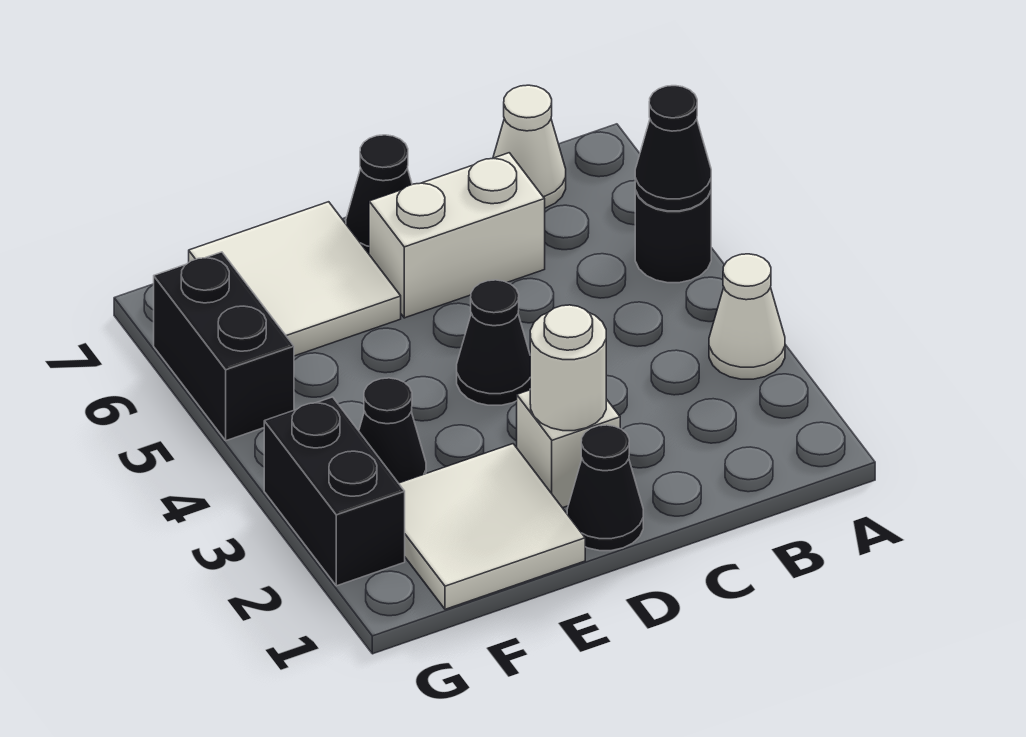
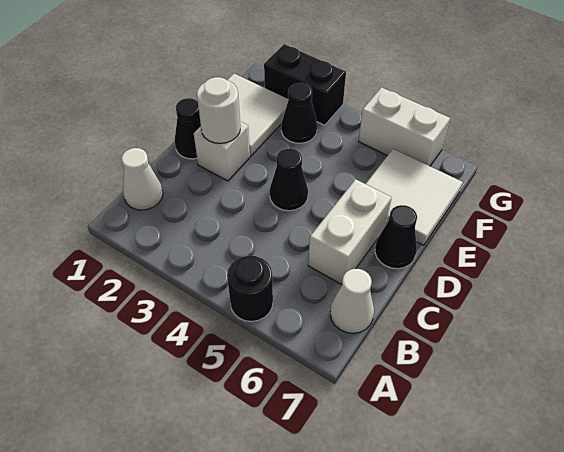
white 1x1 cone [709,254,785,379] -> white 1x1 cone moved to [121,148,163,210]
black 1x1 cone [635,86,711,211] -> none
black 1x2 brick [154,252,294,441] -> white 1x2 brick [359,87,450,166]

